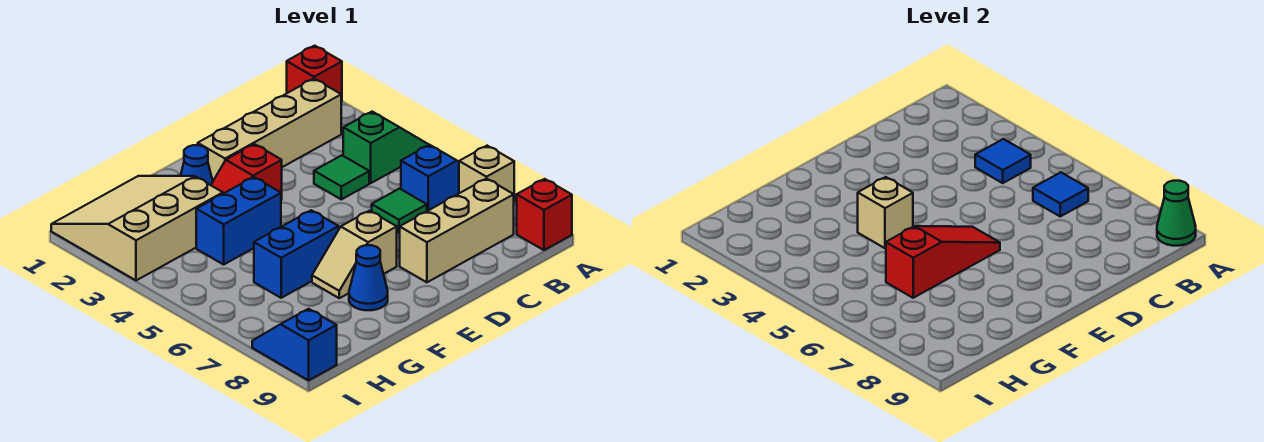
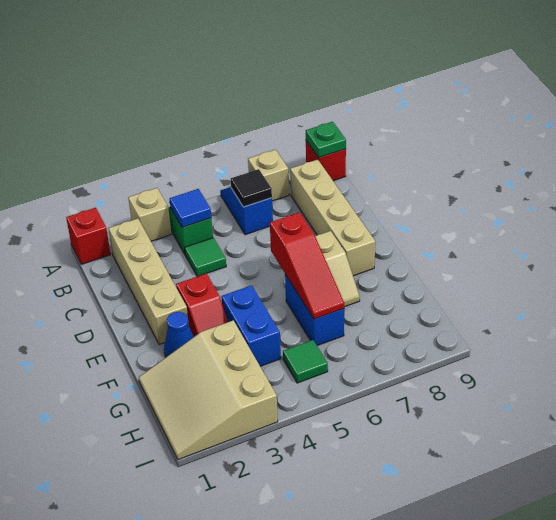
green 1x1 cone [1157,181,1196,246] -> green 1x1 plate [306,122,346,158]
blue 1x1 tile [1033,172,1088,216] -> black 1x1 tile [231,169,272,207]
tan 1x3 brick [400,178,514,282] -> tan 1x4 brick [290,160,375,276]
green 1x1 tile [372,189,427,233] -> green 1x1 tile moved to [283,340,328,383]
red 1x3 slope [886,226,1000,298] -> red 1x3 slope turned to [270,212,344,319]
tan 1x1 brick [858,177,913,248] -> tan 1x1 brick moved to [128,188,171,241]
blue 1x1 cone [349,245,388,310] -> none
blue 1x2 slope [252,309,337,380] -> none

